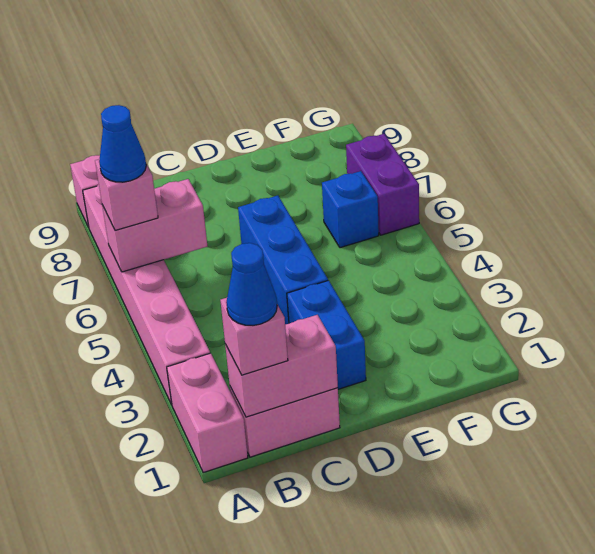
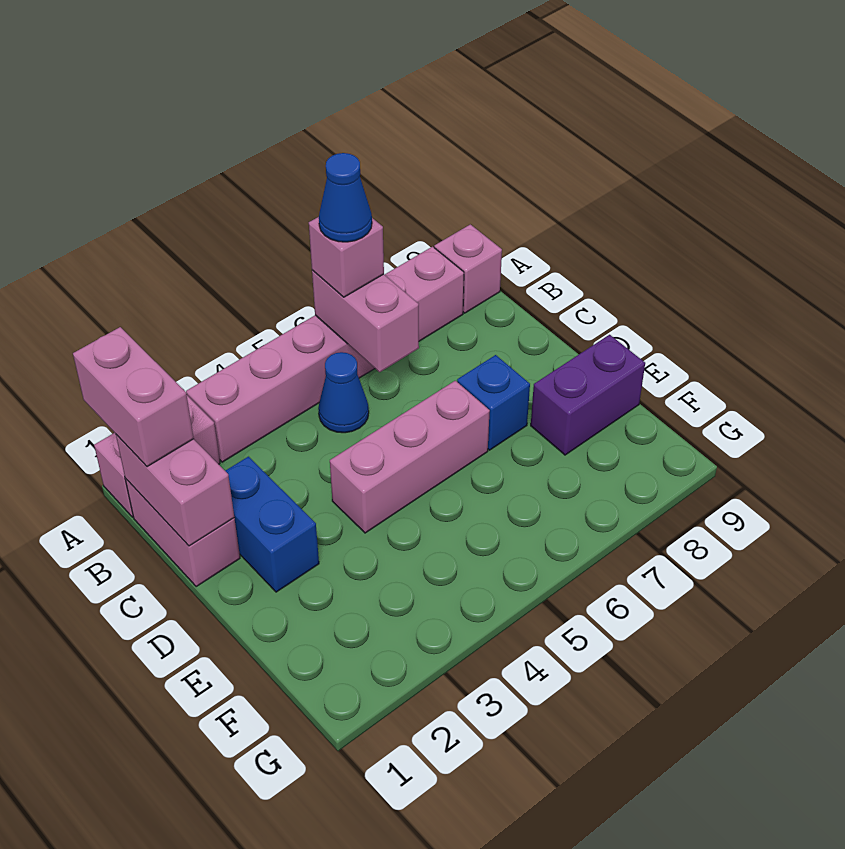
pink 1x1 brick [220,298,288,375] -> pink 1x2 brick [73,327,194,467]
blue 1x1 cone [226,243,277,325] -> blue 1x1 cone moved to [318,352,369,433]
blue 1x2 brick [287,281,366,389] -> blue 1x2 brick turned to [226,457,319,592]
blue 1x3 brick [238,196,328,325] -> pink 1x3 brick [330,381,490,533]
blue 1x1 brick [322,171,379,248] -> blue 1x1 brick moved to [457,355,530,450]
purple 1x2 brick [346,134,419,235] -> purple 1x2 brick moved to [531,335,645,455]

